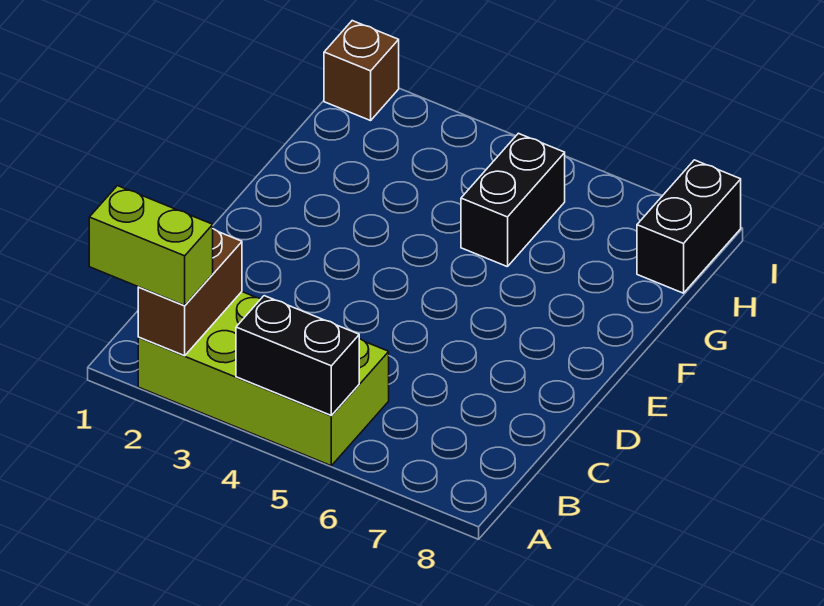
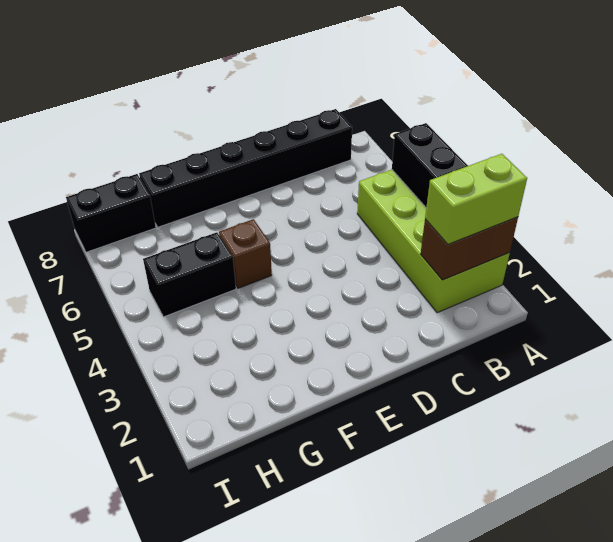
lime 1x2 brick [89,186,213,305] -> lime 1x2 brick turned to [425,154,527,244]
none -> black 1x6 brick [139,109,352,227]
brown 1x1 brick [324,21,399,121] -> brown 1x1 brick moved to [219,219,272,288]

